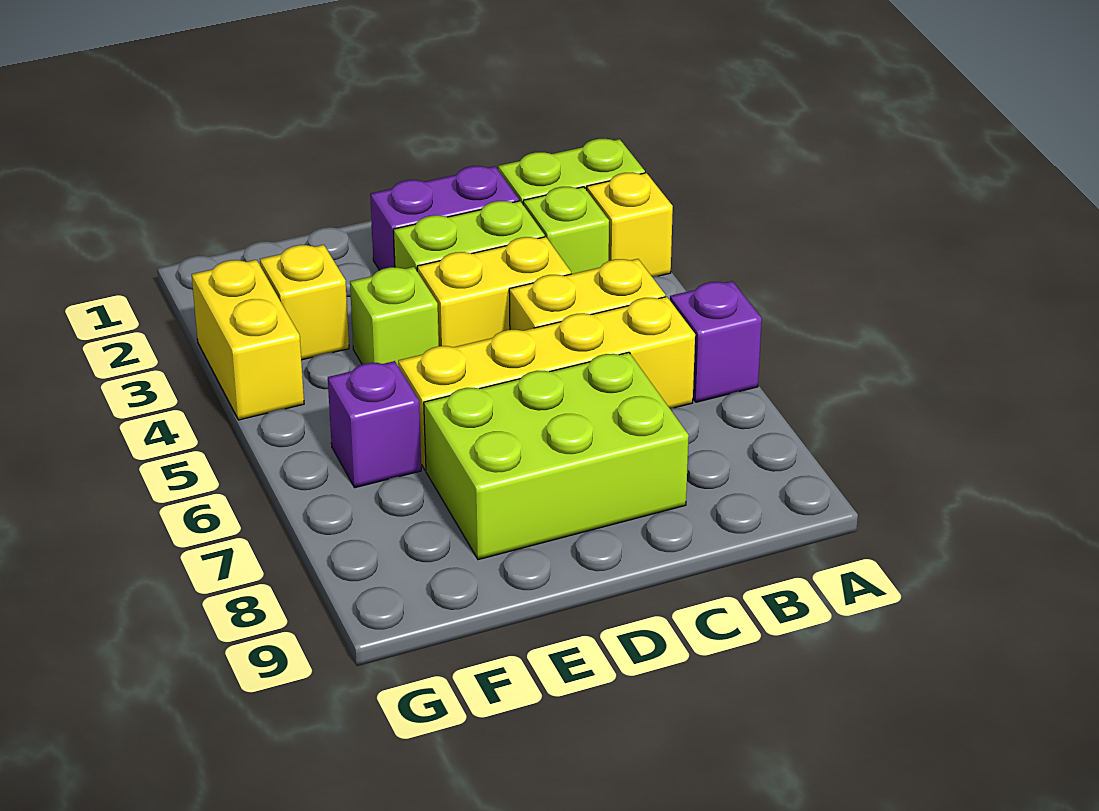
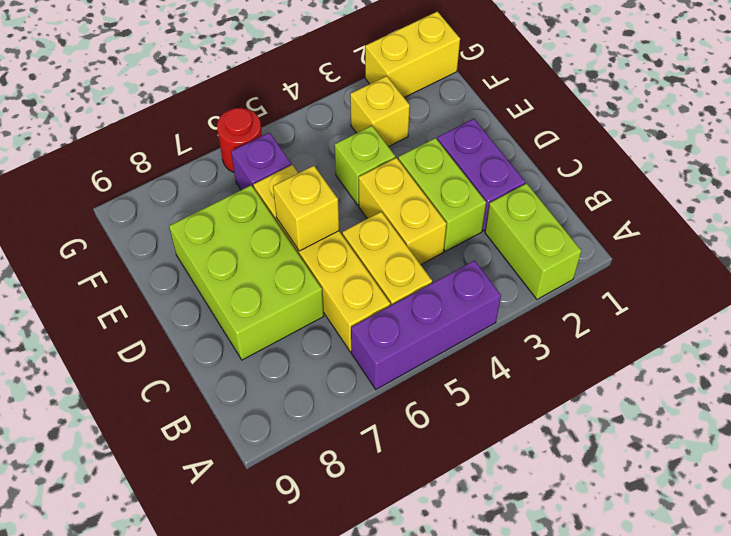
yellow 1x1 brick [587,173,673,276] -> yellow 1x1 brick moved to [273,166,339,251]
purple 1x1 brick [670,281,762,402] -> purple 1x3 brick [351,260,501,389]
lime 1x1 brick [523,187,609,274] -> none
yellow 1x2 brick [192,260,304,420] -> yellow 1x2 brick moved to [365,11,460,98]
none -> red 1x1 round brick [217,108,262,172]

